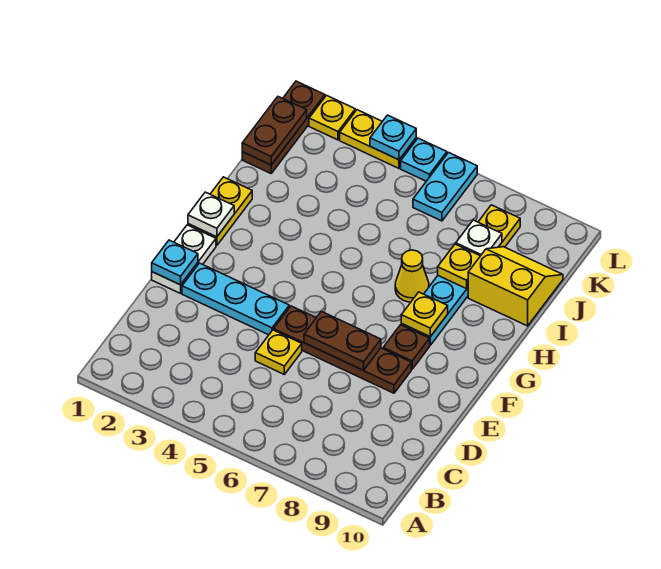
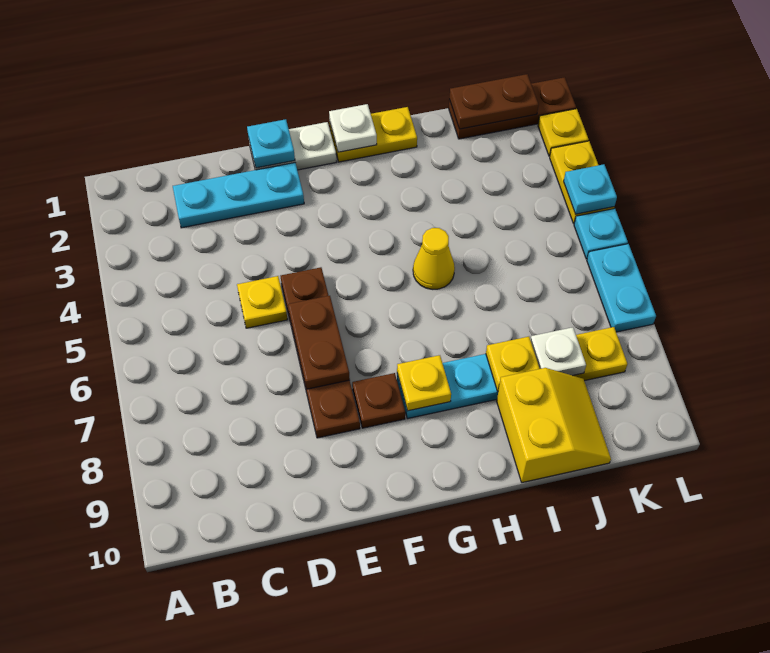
cyan 1x3 plate [182,263,289,335] -> cyan 1x3 plate turned to [173,163,304,228]
yellow 1x1 cone [395,250,429,302] -> yellow 1x1 cone moved to [413,228,455,289]
cyan 1x2 plate [413,153,477,221] -> cyan 1x2 plate turned to [587,244,656,332]

